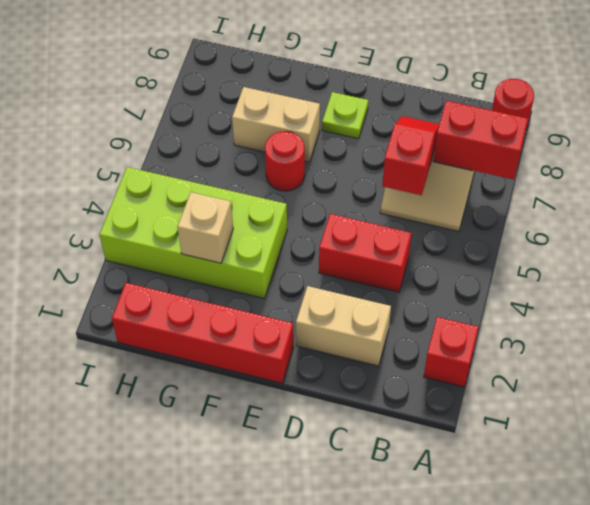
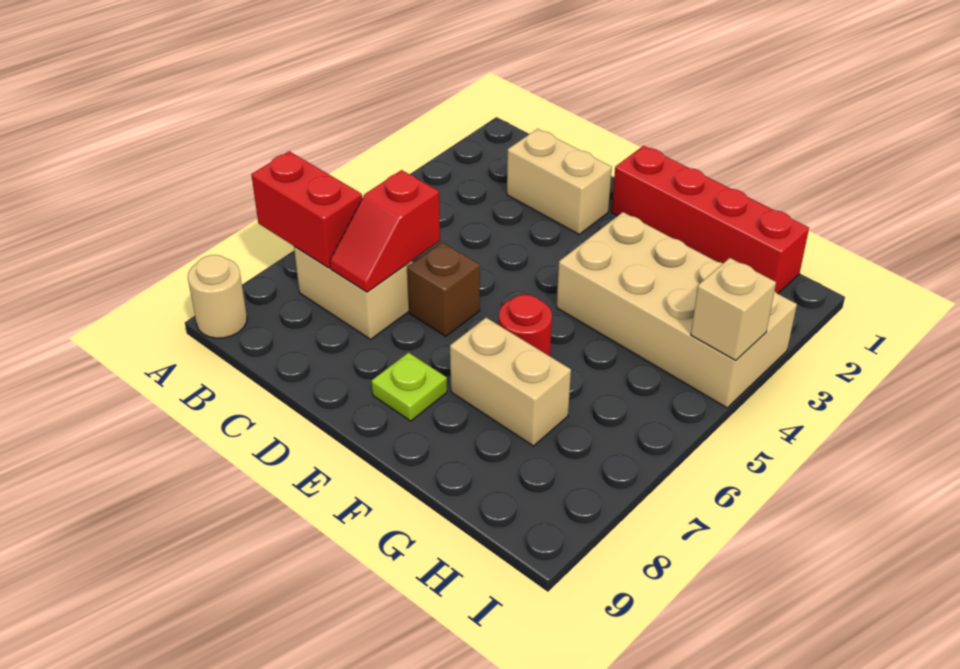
red 1x1 brick [424,317,478,387] -> none
red 1x1 round brick [492,79,534,129] -> tan 1x1 round brick [188,255,247,338]
red 1x2 brick [319,214,411,292] -> none
none -> brown 1x1 brick [407,242,480,336]
lime 2x4 brick [99,167,287,299] -> tan 2x4 brick [557,212,797,408]
tan 1x1 brick [178,192,233,263] -> tan 1x1 brick moved to [691,258,776,360]

